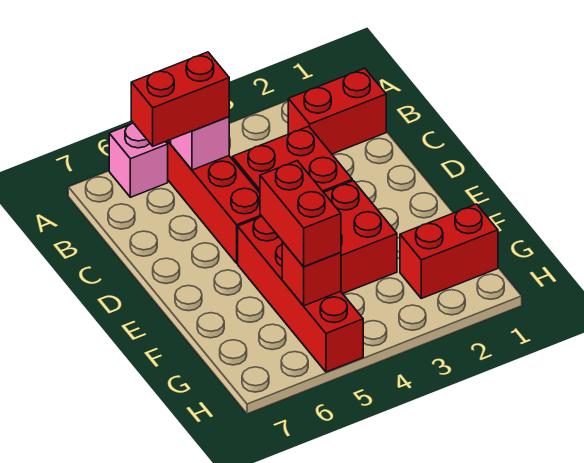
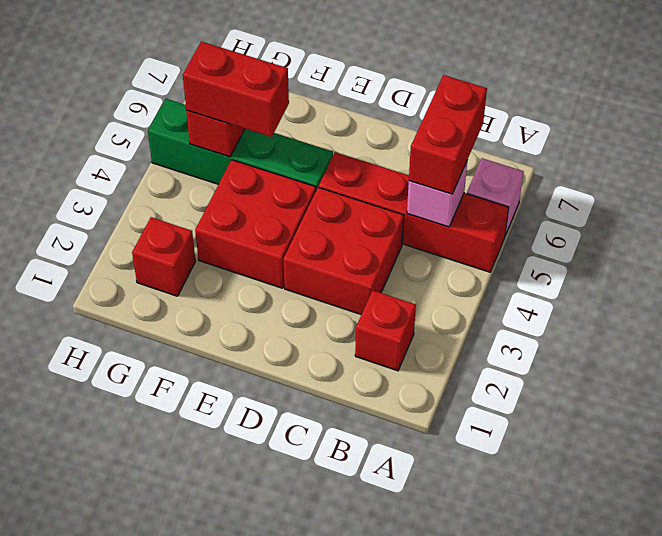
red 1x2 brick [288,68,386,154] -> red 1x1 brick [355,291,416,371]
red 1x4 brick [238,216,363,372] -> green 1x4 brick [148,99,333,190]
red 1x2 brick [400,204,498,298] -> red 1x1 brick [132,217,196,296]

